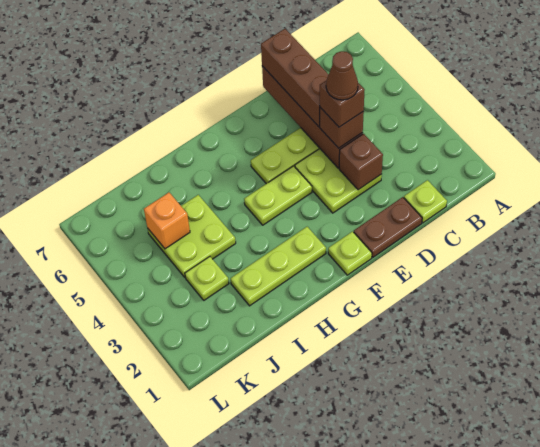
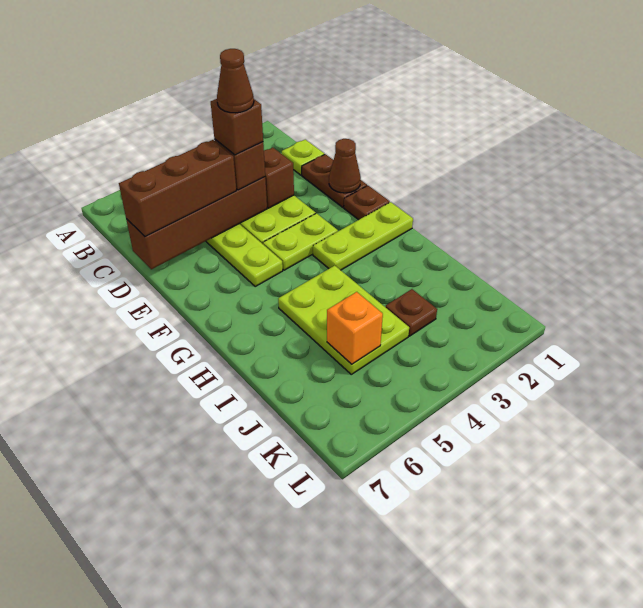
none -> brown 1x1 cone [329,139,361,193]
lime 1x1 plate [328,232,372,275] -> brown 1x1 plate [344,186,390,220]
lime 1x2 plate [244,166,312,225] -> lime 1x2 plate turned to [263,213,338,270]
lime 1x3 plate [231,227,326,306] -> lime 1x3 plate turned to [313,202,413,270]
lime 2x2 plate [148,195,236,277] -> lime 2x3 plate [278,266,409,374]
lime 1x1 plate [185,257,229,300] -> brown 1x1 plate [386,289,437,336]

